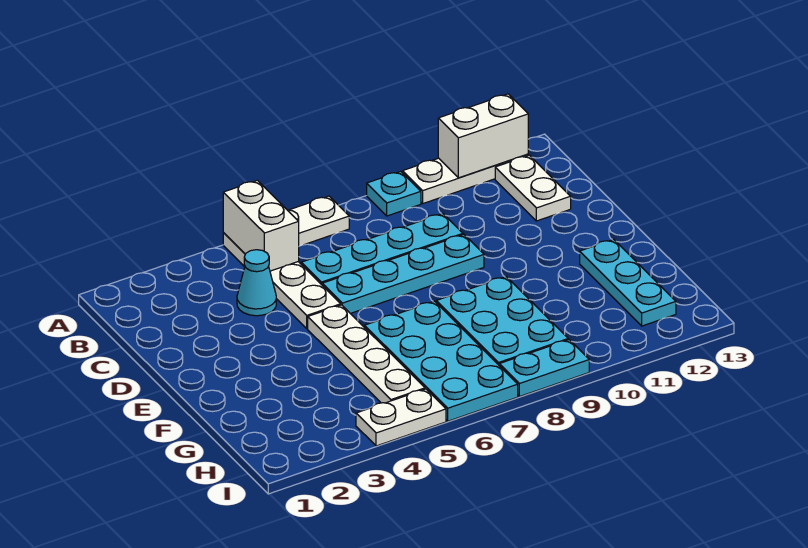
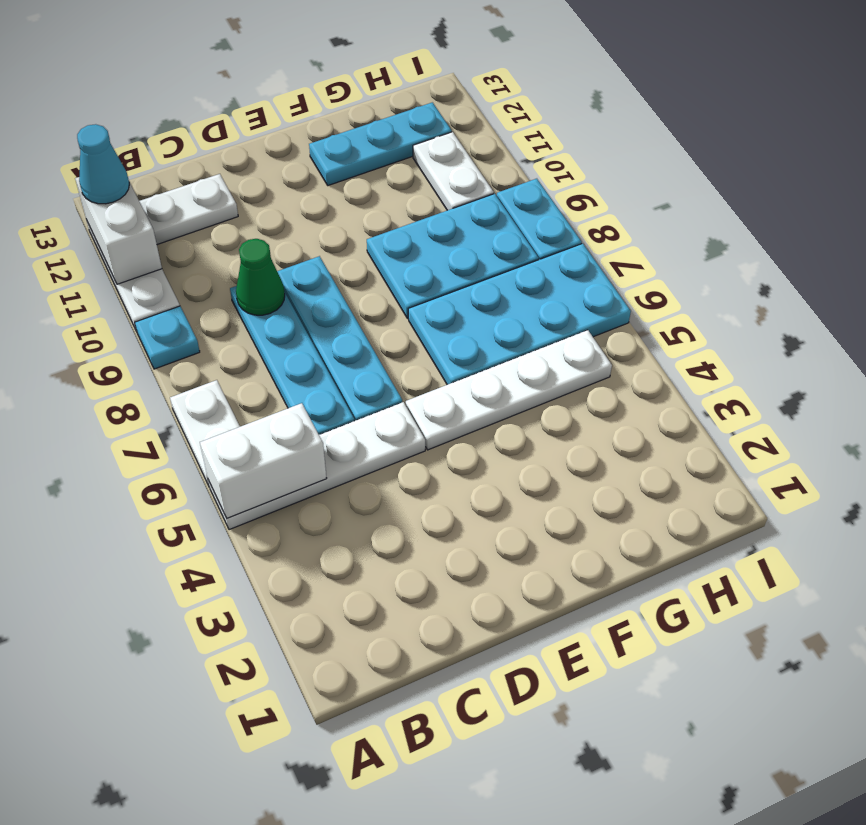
cyan 1x1 cone [237,250,276,316] -> cyan 1x1 cone moved to [77,124,129,204]
none -> green 1x1 cone [236,239,285,315]
white 1x2 plate [356,389,446,446] -> white 1x2 plate moved to [413,132,494,210]

